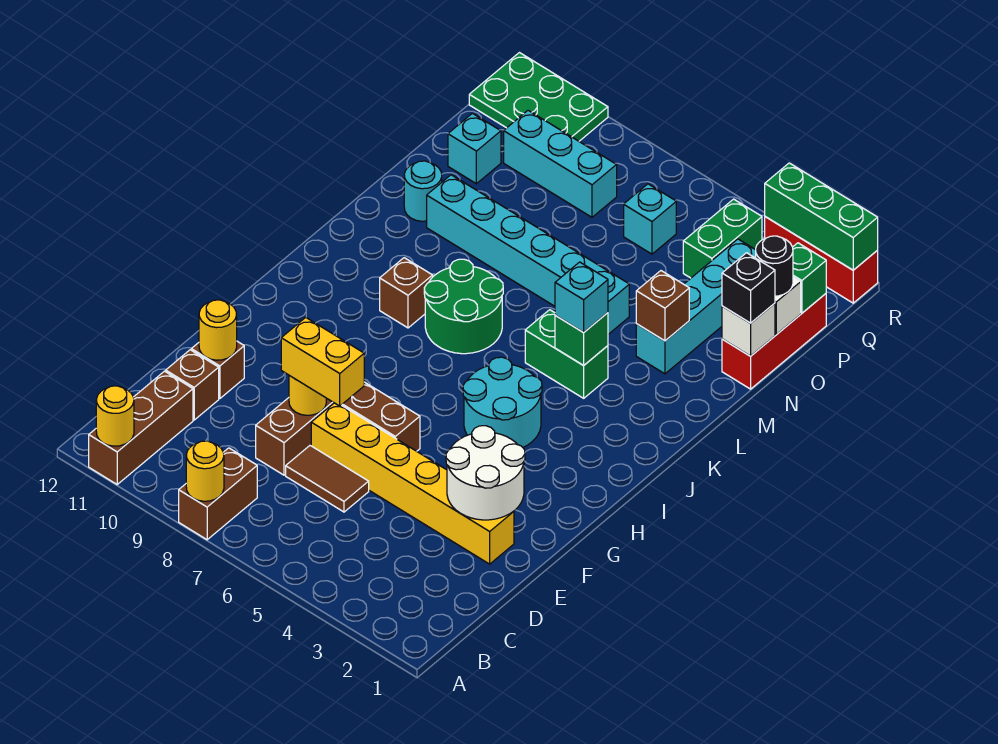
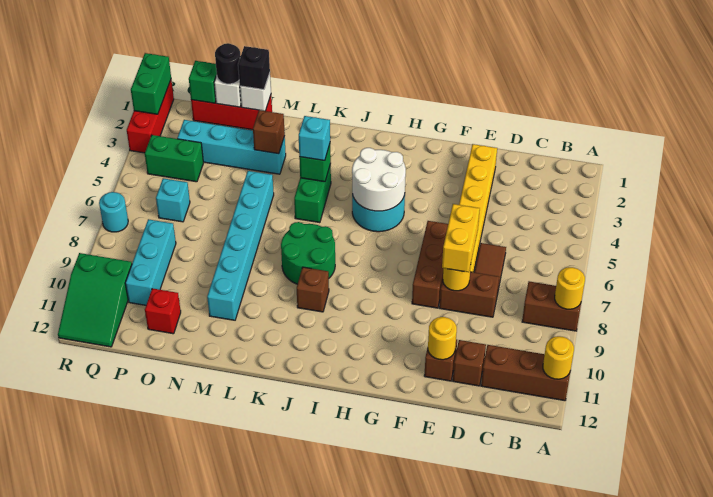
white 2x2 round brick [446,426,525,520] -> white 2x2 round brick moved to [352,148,406,211]
cyan 1x1 round brick [404,161,442,221] -> cyan 1x1 round brick moved to [99,192,128,232]
cyan 1x1 brick [448,113,501,184] -> red 1x1 brick [145,288,181,334]
green 2x3 plate [469,53,608,141] -> green 2x3 slope [58,253,132,347]
green 1x3 brick [765,163,878,270] -> green 1x2 brick [131,53,171,114]

